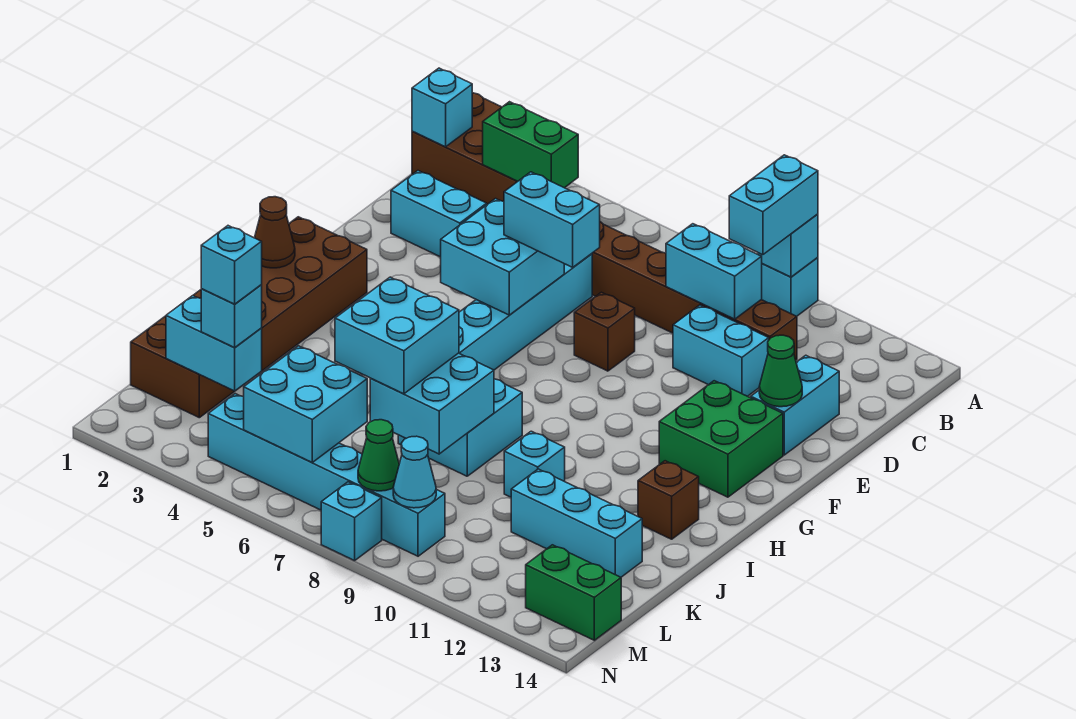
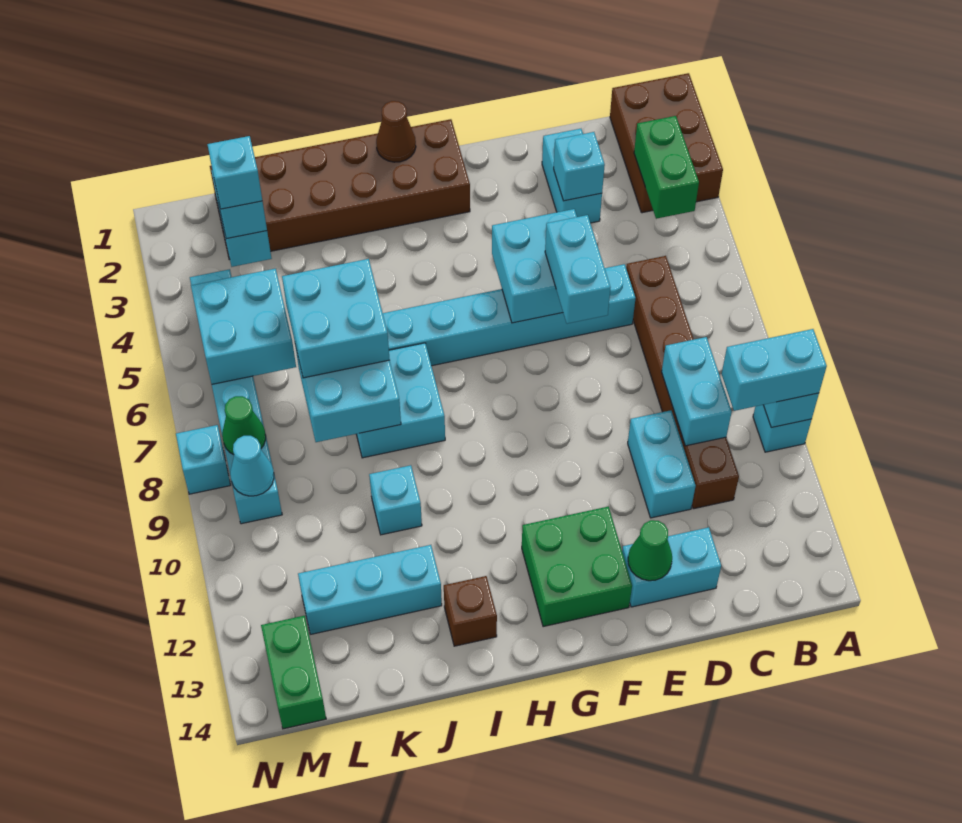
cyan 1x1 brick [412,68,472,147] -> cyan 1x1 brick moved to [554,132,605,201]
brown 1x1 brick [574,292,635,371] -> none
cyan 1x3 brick [511,469,642,577] -> cyan 1x3 brick turned to [298,545,442,634]

